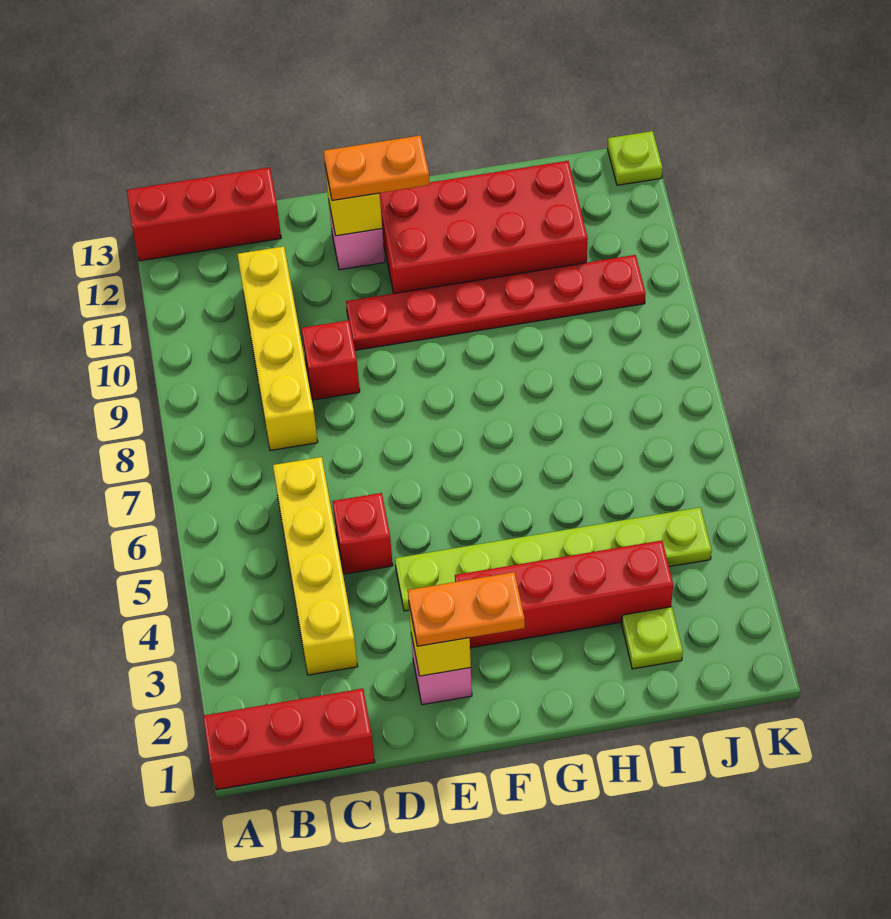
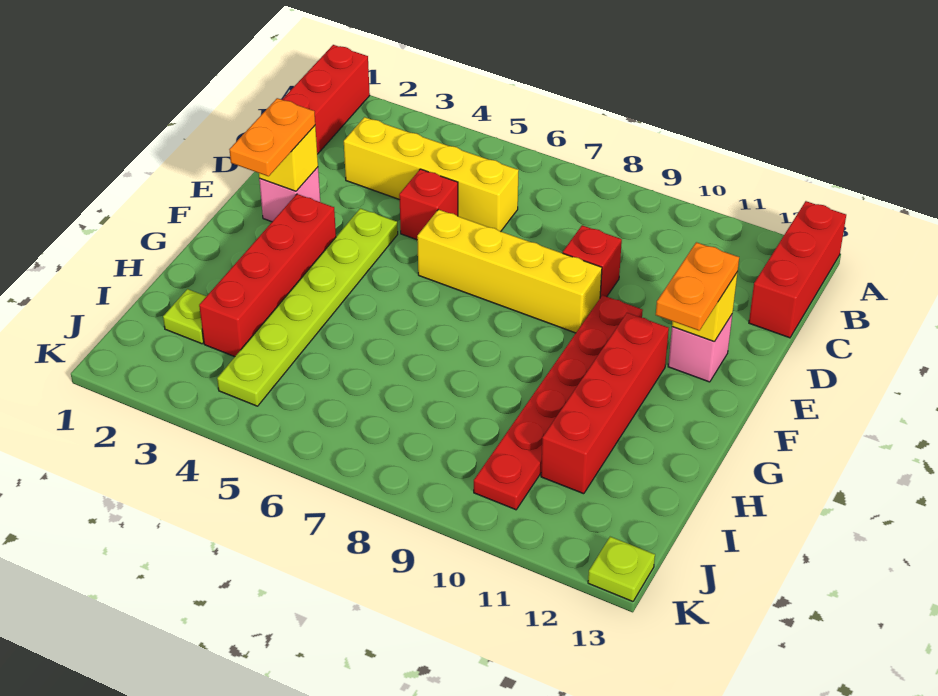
yellow 1x4 brick [237,246,318,451] -> yellow 1x4 brick moved to [417,210,602,333]
red 2x4 brick [380,161,588,293] -> red 1x4 brick [541,313,669,494]

